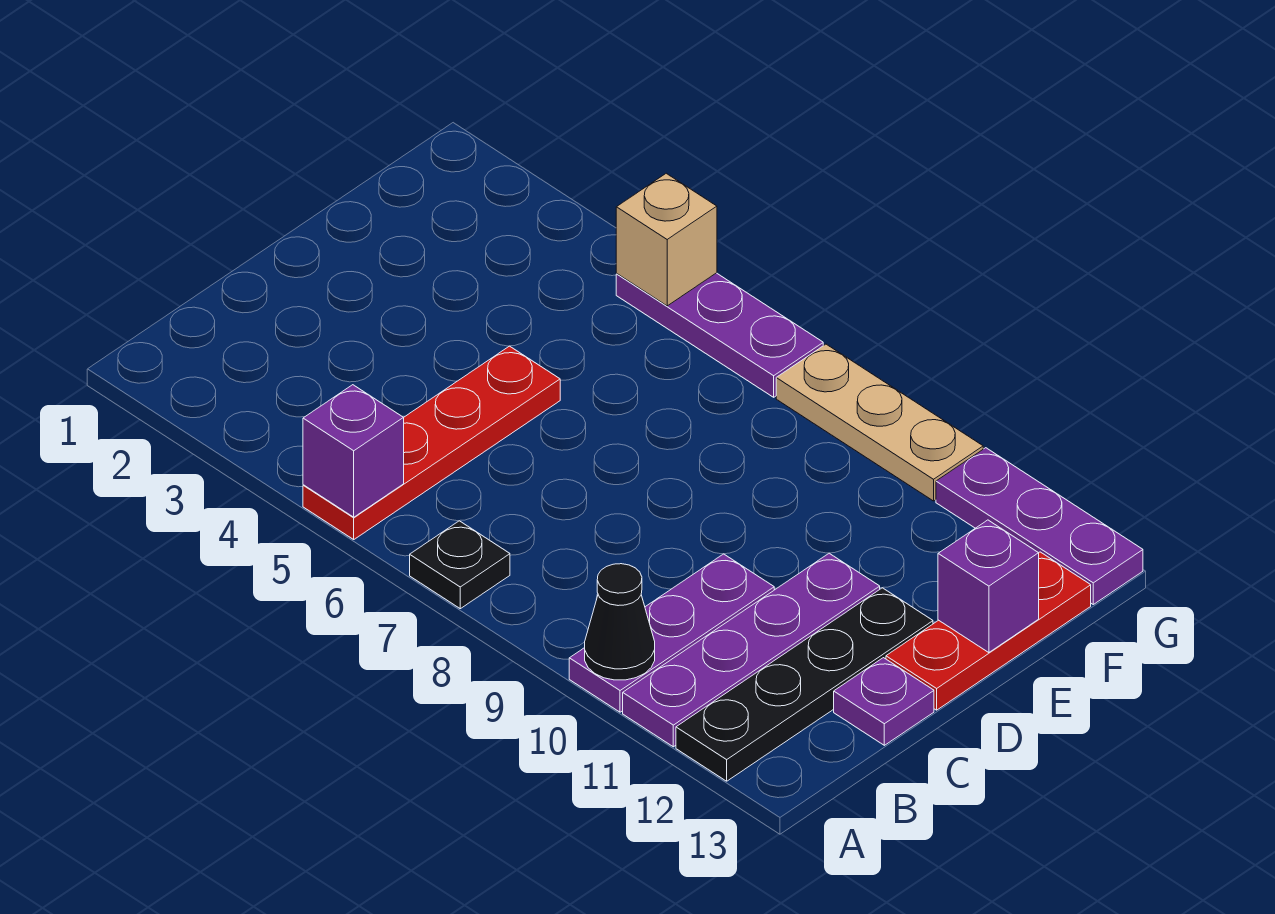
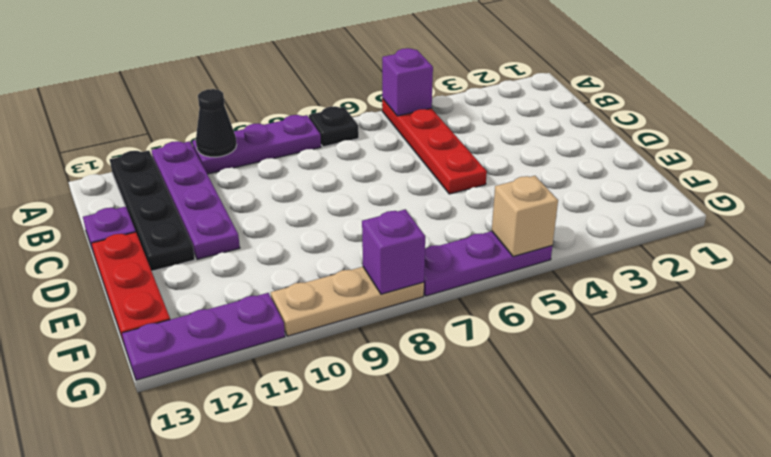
purple 1x3 plate [569,554,774,712] -> purple 1x3 plate turned to [192,115,321,174]
purple 1x1 brick [938,520,1039,653] -> purple 1x1 brick moved to [362,209,425,294]

